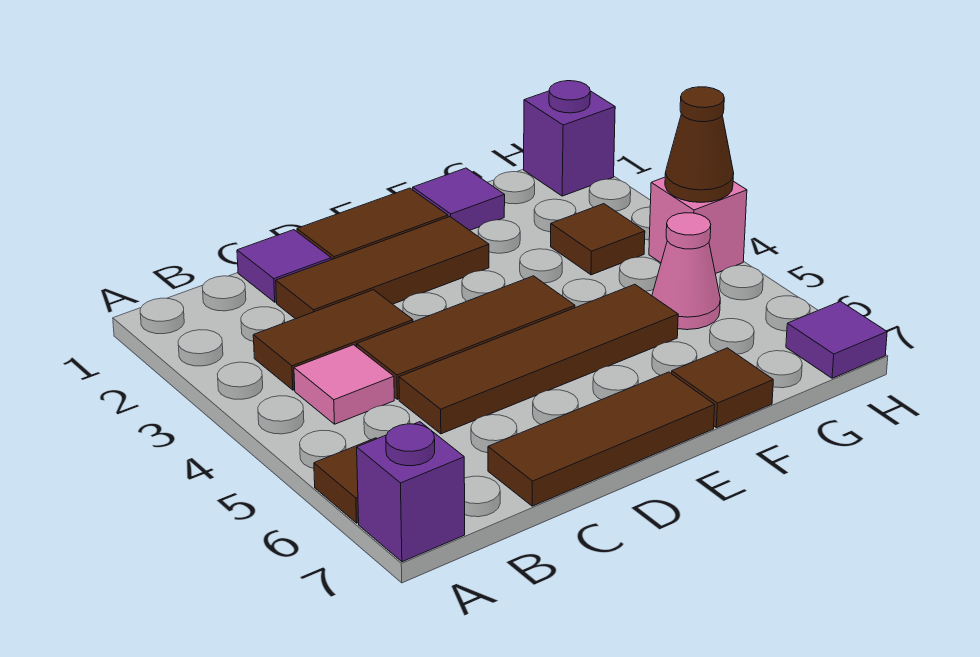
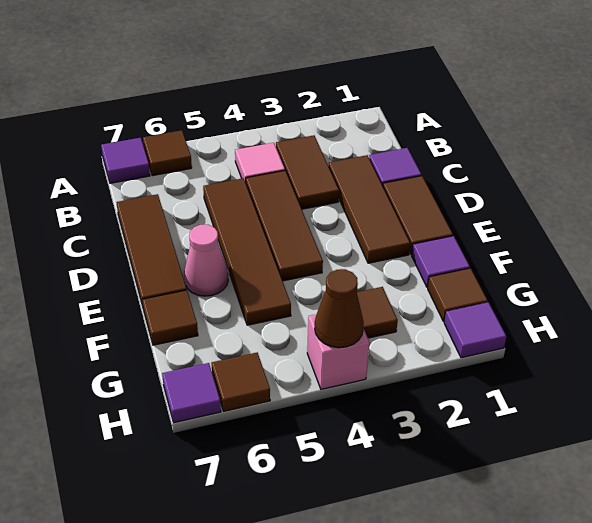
purple 1x1 brick [357,422,465,562] -> purple 1x1 tile [101,138,150,183]
none -> brown 1x1 tile [428,268,488,322]
pink 1x1 cone [652,213,720,330] -> pink 1x1 cone moved to [184,225,228,296]
purple 1x1 brick [524,81,615,196] -> purple 1x1 tile [444,302,506,358]
none -> brown 1x1 tile [211,353,270,411]

